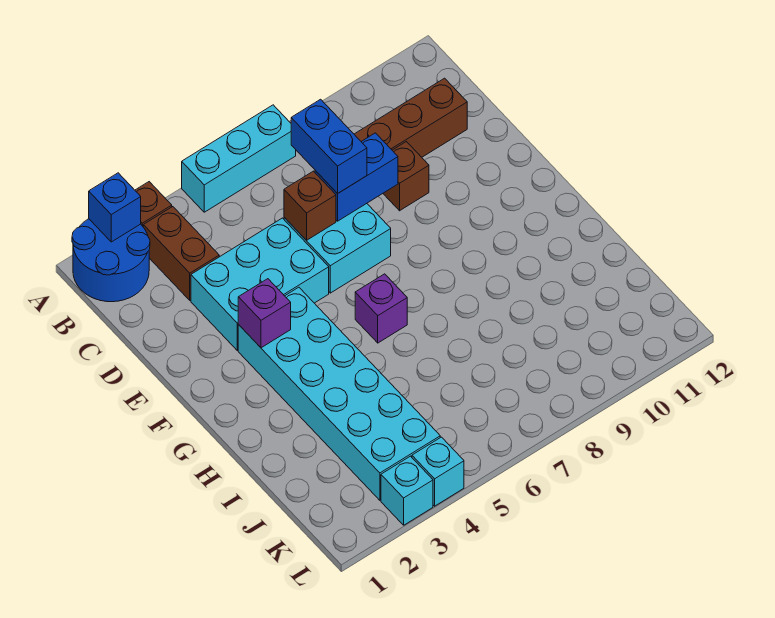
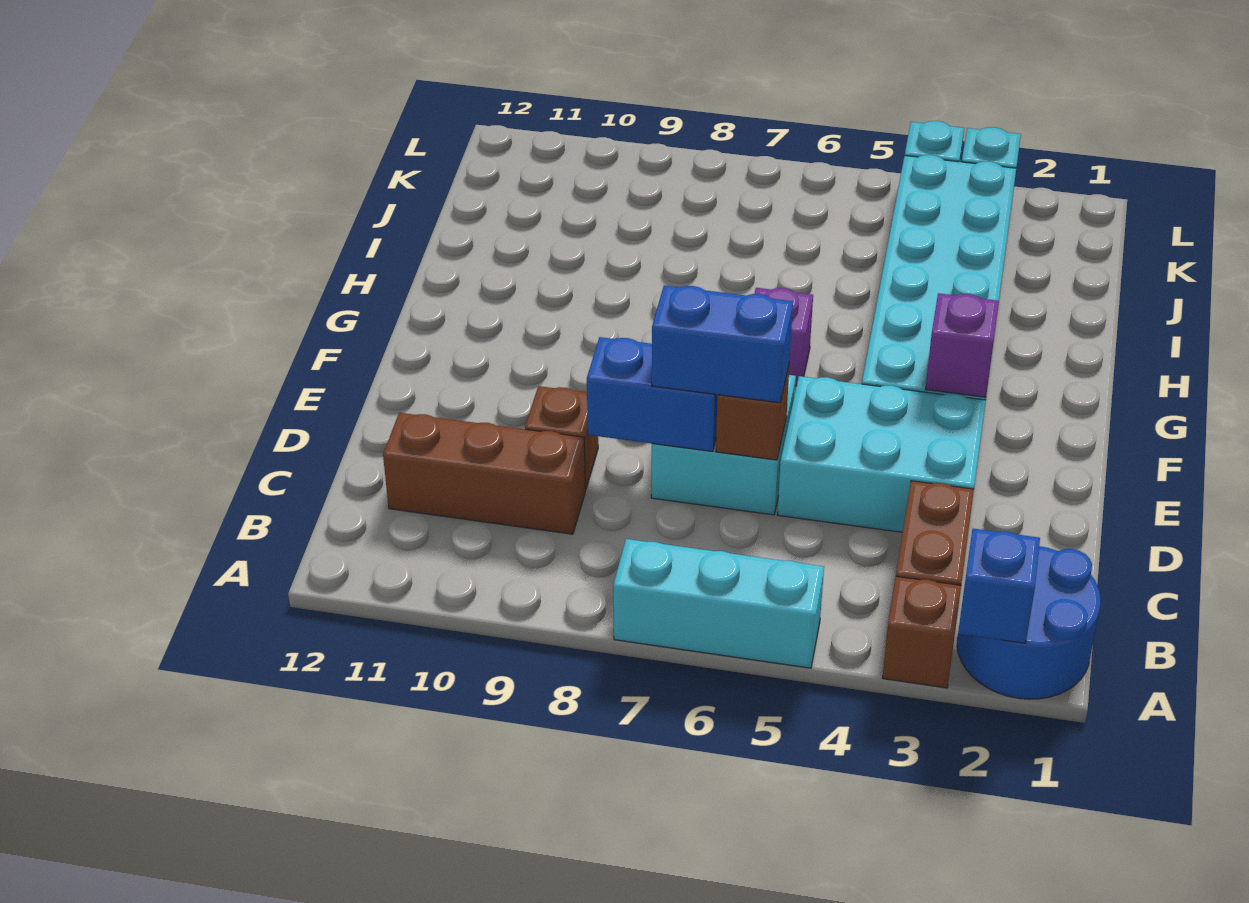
blue 1x2 brick [291,99,367,194] -> blue 1x2 brick turned to [652,285,793,403]

